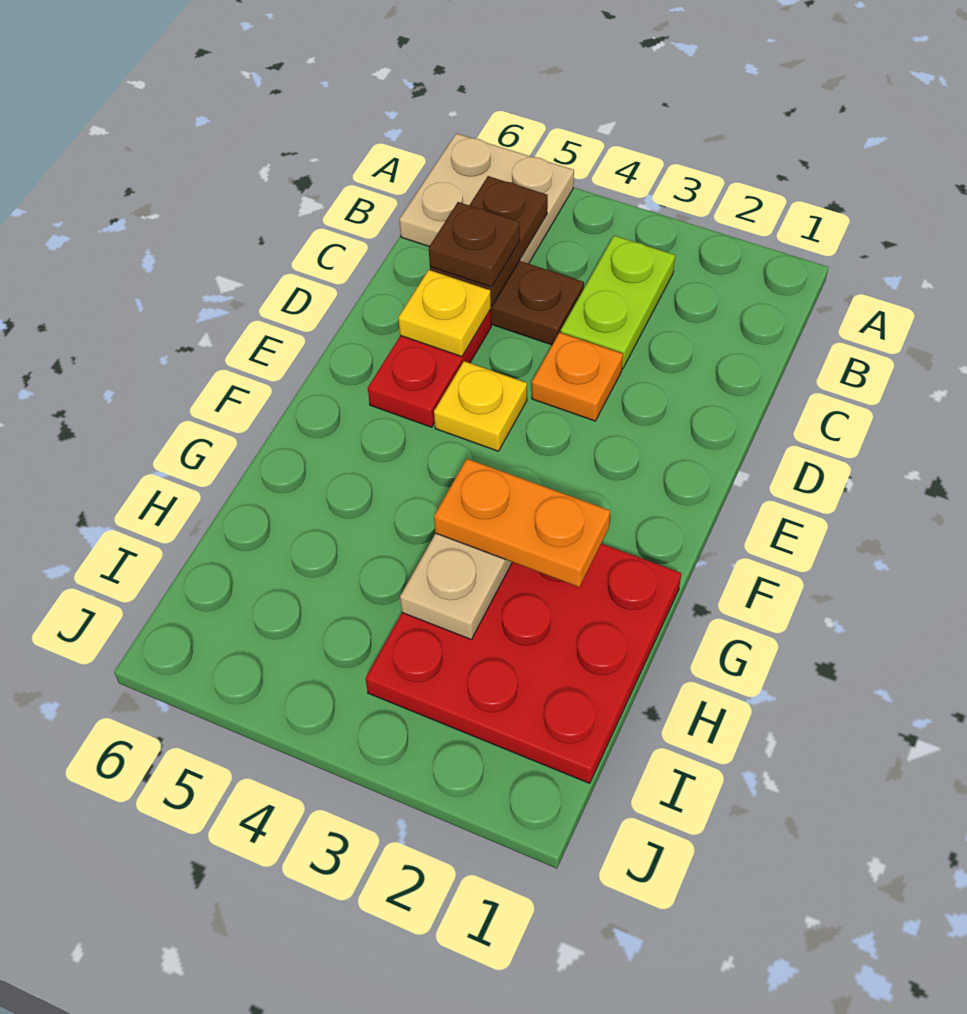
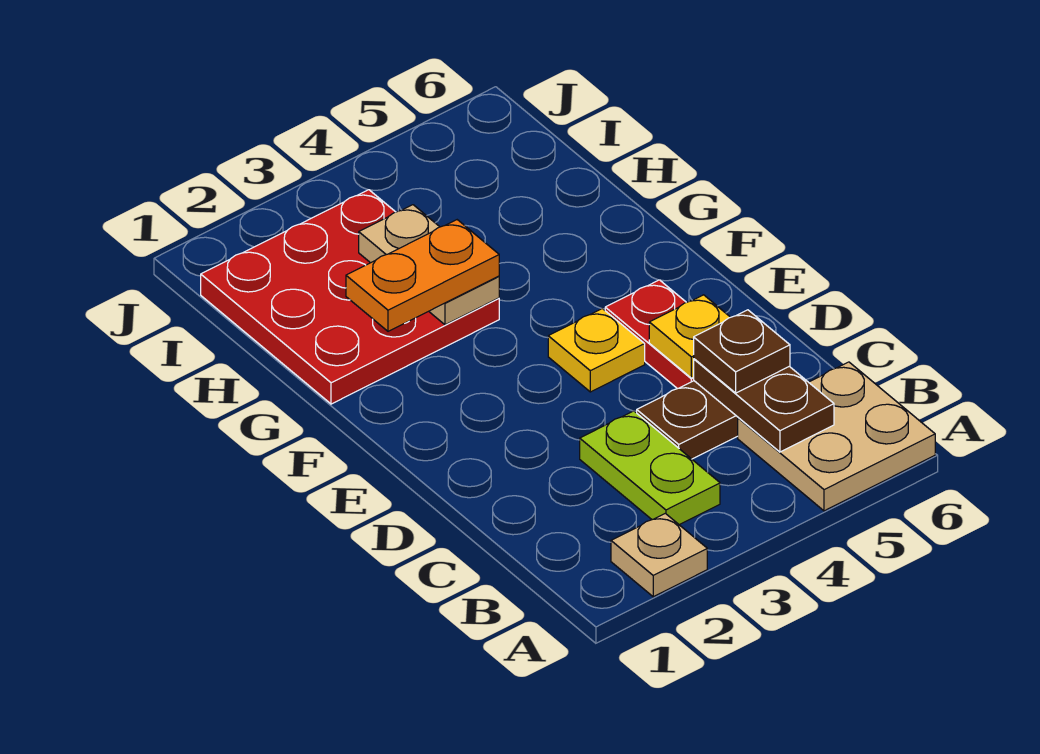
none -> tan 1x1 plate [611,513,707,597]
orange 1x1 plate [532,332,623,421] -> none

